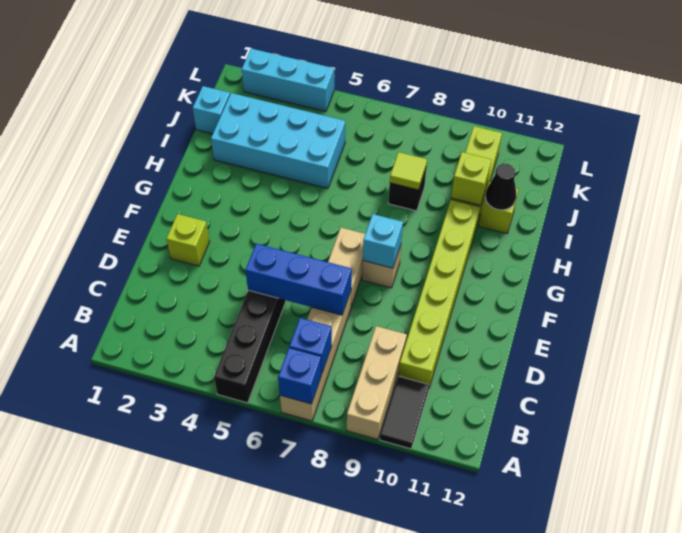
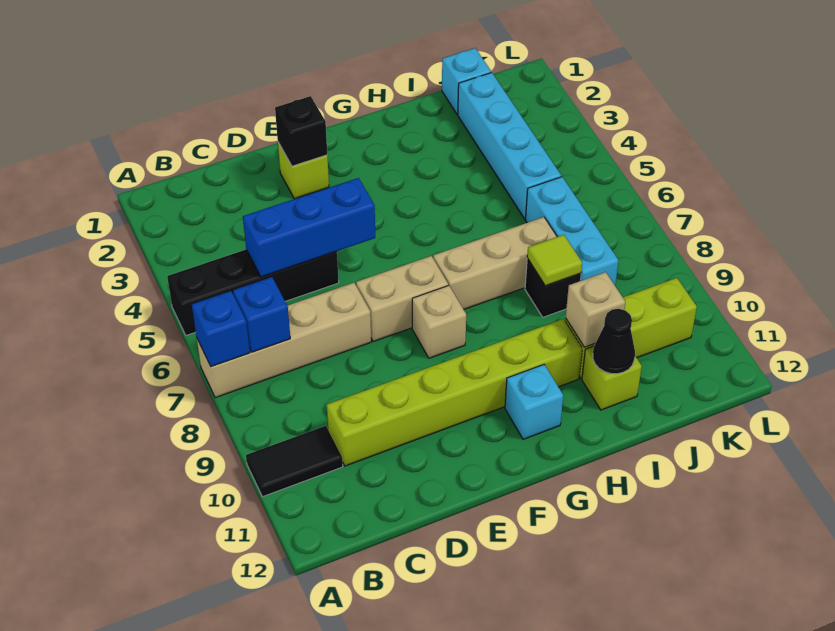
tan 1x3 brick [347,326,407,439] -> tan 1x3 brick moved to [433,217,557,309]
blue 1x3 brick [245,244,352,315] -> blue 1x3 brick turned to [243,178,375,277]
none -> black 1x1 brick [275,96,327,166]
cyan 1x1 brick [363,214,403,268] -> cyan 1x1 brick moved to [505,365,563,439]
cyan 2x4 brick [211,93,345,189] -> cyan 1x4 brick [458,73,561,219]
lime 1x1 brick [451,152,492,205] -> tan 1x1 brick [566,272,625,347]
cyan 1x3 brick [242,49,334,112] -> cyan 1x3 brick moved to [526,177,619,285]

